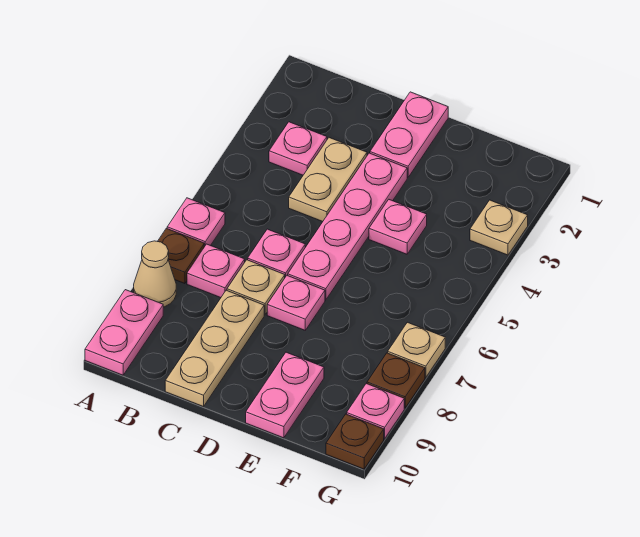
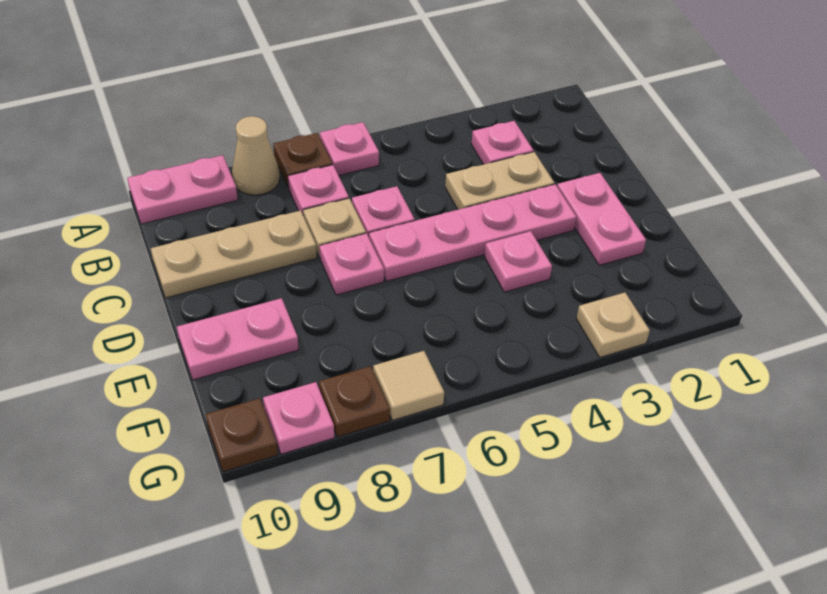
pink 1x2 plate [370,92,448,177] -> pink 1x2 plate turned to [557,173,646,265]
tan 1x1 plate [388,322,445,377] -> tan 1x1 tile [373,351,444,420]

